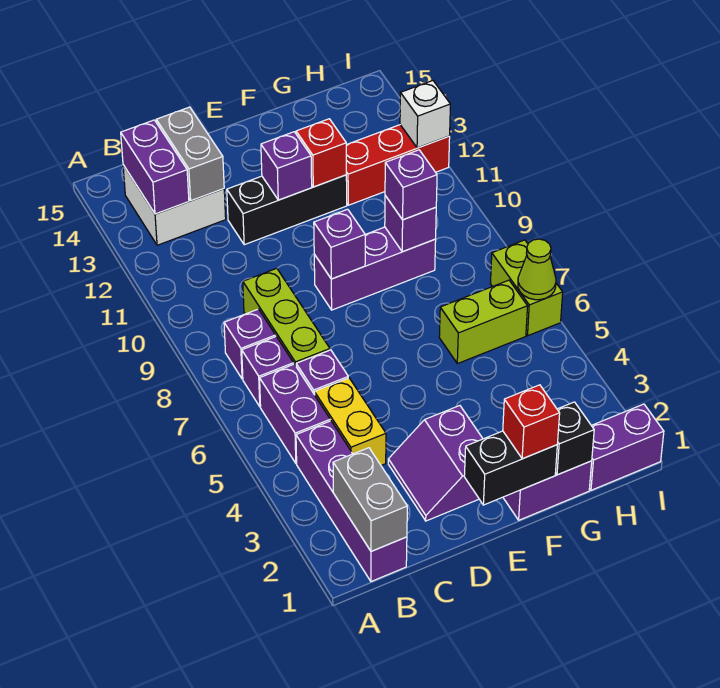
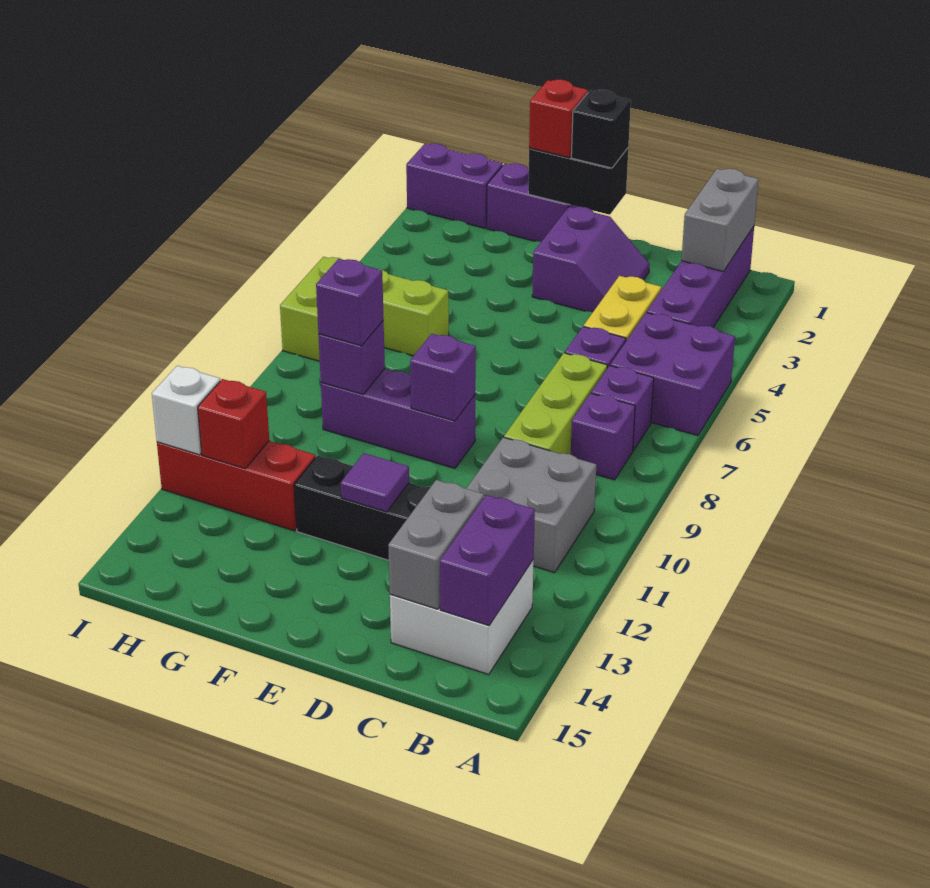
purple 1x2 brick [260,364,330,463] -> purple 2x2 brick [610,313,735,436]
none -> grey 2x2 brick [466,437,596,573]
purple 1x1 brick [261,132,312,200] -> purple 1x1 tile [341,453,409,512]
red 1x1 brick [296,119,346,187] -> red 1x1 brick moved to [198,379,269,469]
black 1x1 brick [556,402,594,475] -> black 1x1 brick moved to [571,89,631,168]
lime 1x1 cone [518,239,556,300] -> none

